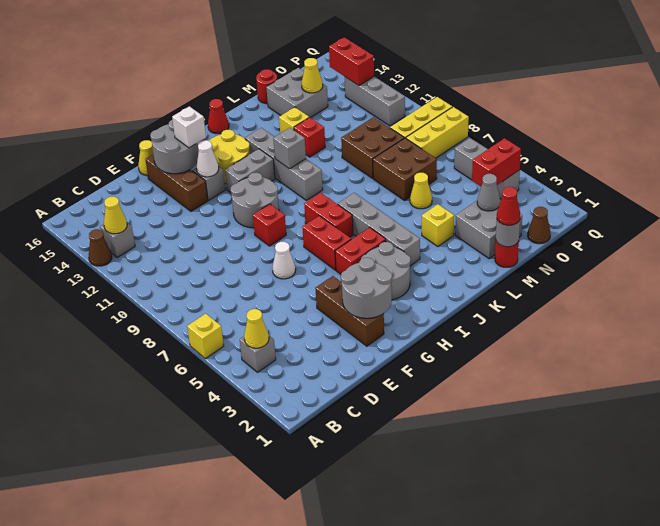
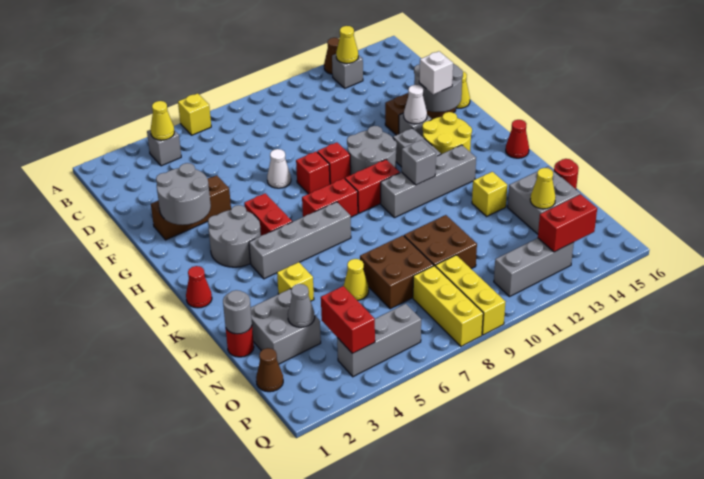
red 1x2 brick [302,216,351,270] -> red 1x2 brick moved to [345,159,400,213]
red 1x1 brick [294,117,325,157] -> red 1x1 brick moved to [296,152,330,194]
red 1x1 cone [497,187,520,225] -> red 1x1 cone moved to [186,266,212,308]

